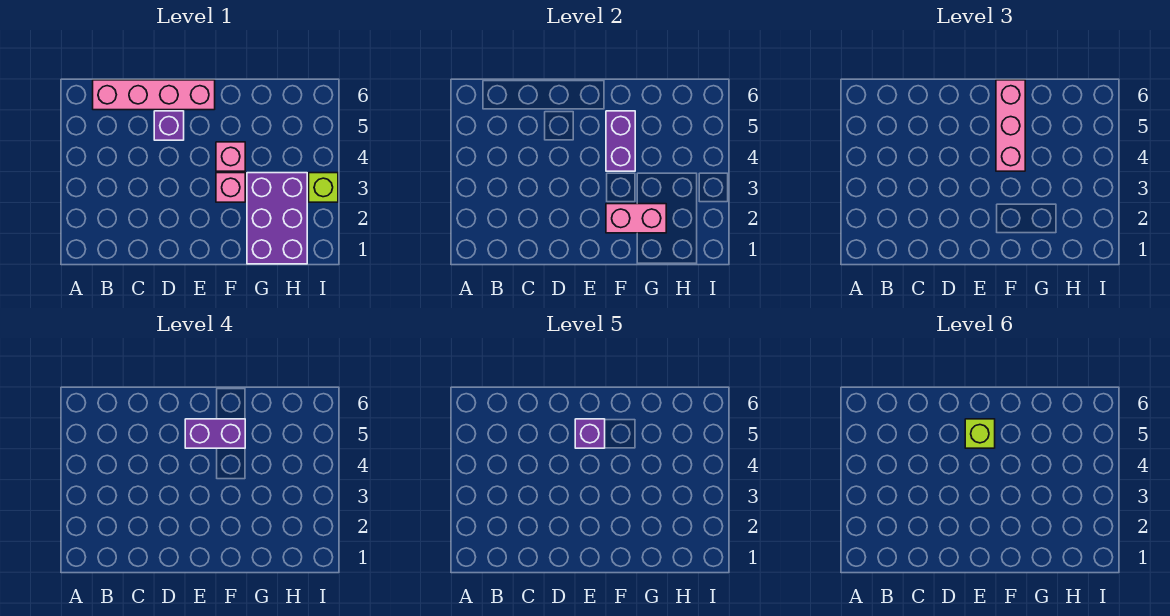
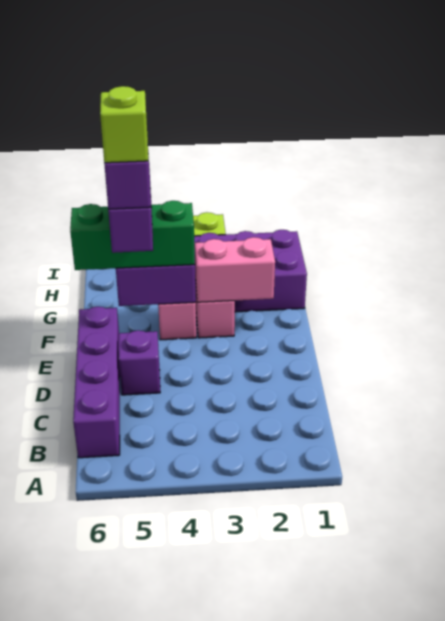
pink 1x4 brick [93,80,215,110] -> purple 1x4 brick [73,307,120,458]
pink 1x2 brick [606,204,666,233] -> pink 1x2 brick turned to [195,237,275,302]
pink 1x3 brick [996,80,1025,171] -> green 1x3 brick [70,201,195,270]

